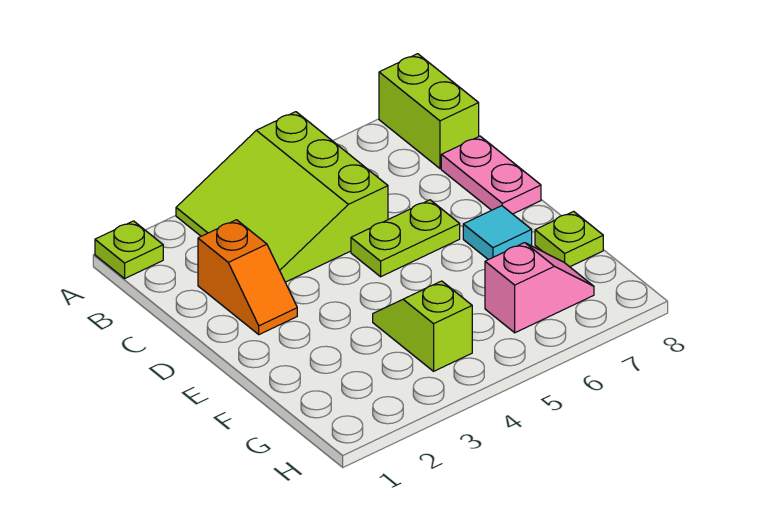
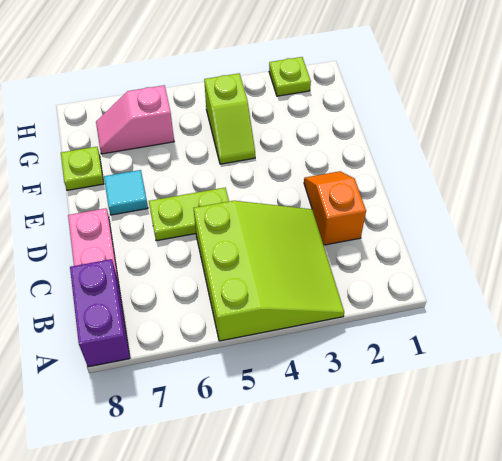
lime 1x1 plate [95,221,163,278] -> lime 1x1 plate moved to [269,57,311,96]
lime 1x2 brick [379,54,479,169] -> purple 1x2 brick [70,259,130,367]

